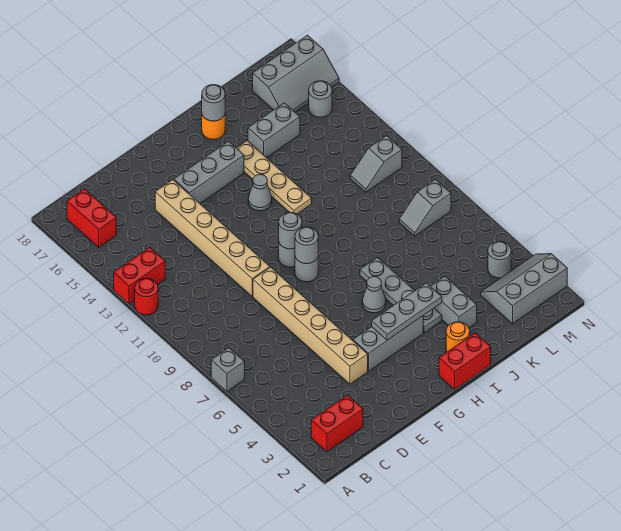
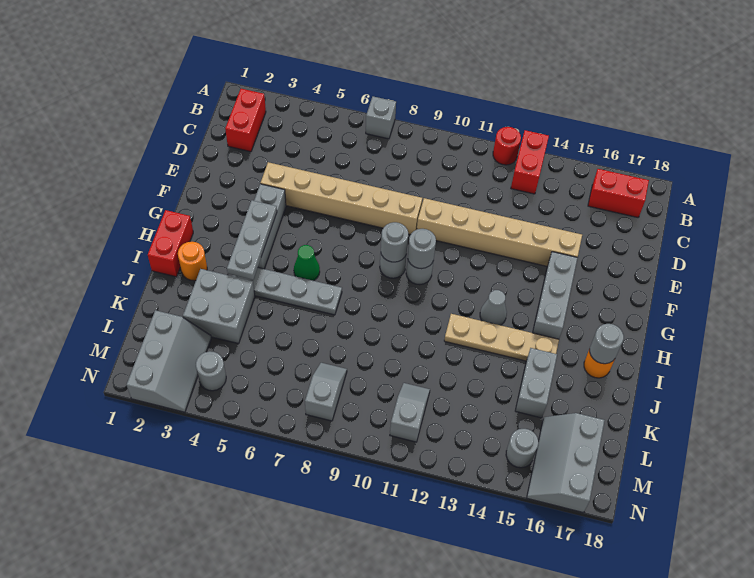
grey 1x1 cone [362,277,386,313] -> green 1x1 cone [294,245,320,281]
grey 1x2 brick [431,276,477,328] -> grey 2x2 brick [183,269,255,344]

